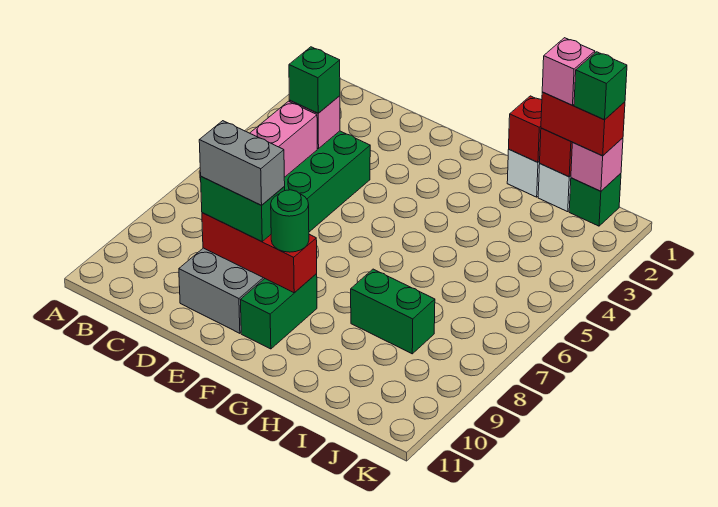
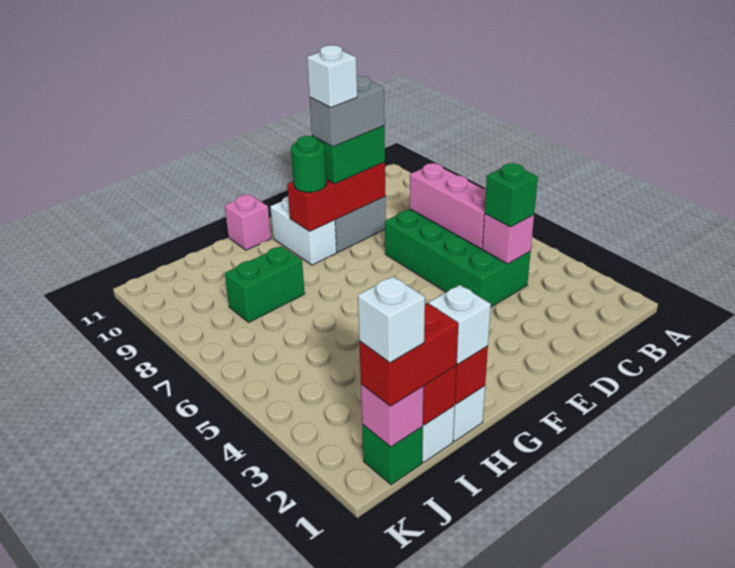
none -> white 1x1 brick [307,45,357,108]
green 1x2 brick [241,273,317,349] -> white 1x2 brick [270,196,337,265]
none -> white 1x1 brick [429,285,491,364]
pink 1x1 brick [542,38,595,105] -> pink 1x1 brick moved to [225,195,271,250]
green 1x1 brick [574,52,627,120] -> white 1x1 brick [358,276,425,363]

